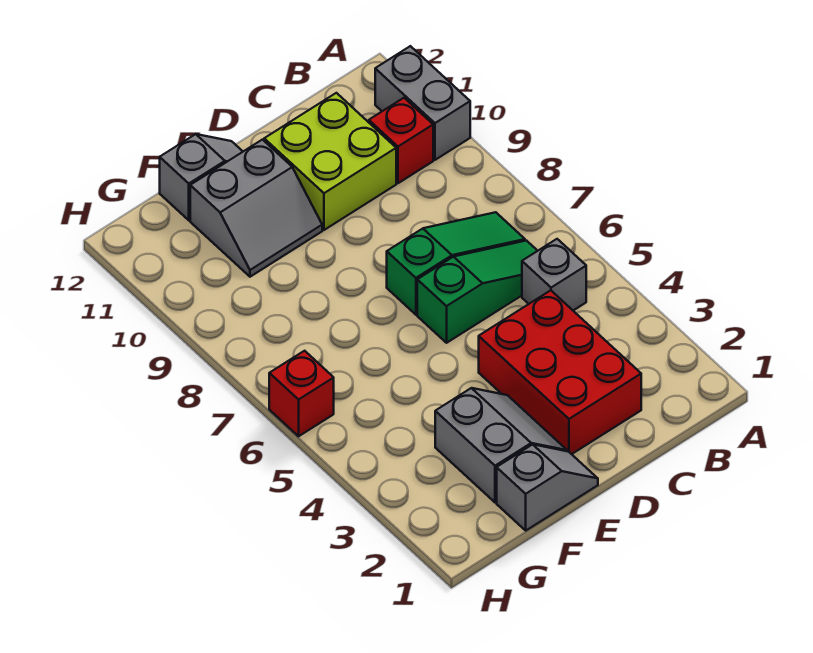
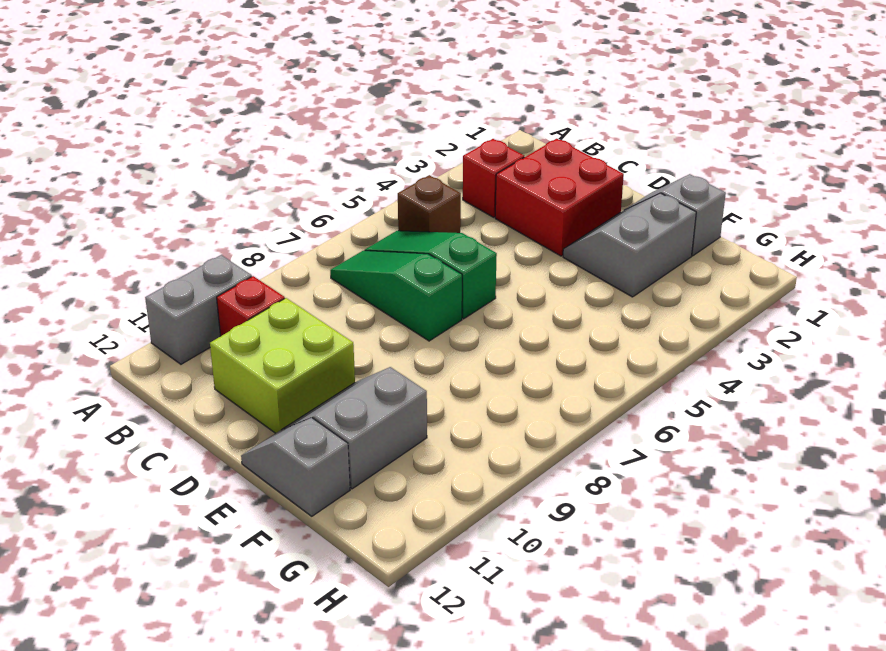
grey 1x1 brick [522,239,586,310] -> brown 1x1 brick [398,175,461,233]
red 2x3 brick [479,290,641,454] -> red 2x2 brick [495,139,624,256]
grey 2x2 slope [190,140,322,277] -> grey 2x2 slope turned to [282,367,427,489]
red 1x1 brick [269,351,334,436] -> red 1x1 brick moved to [463,139,524,217]

